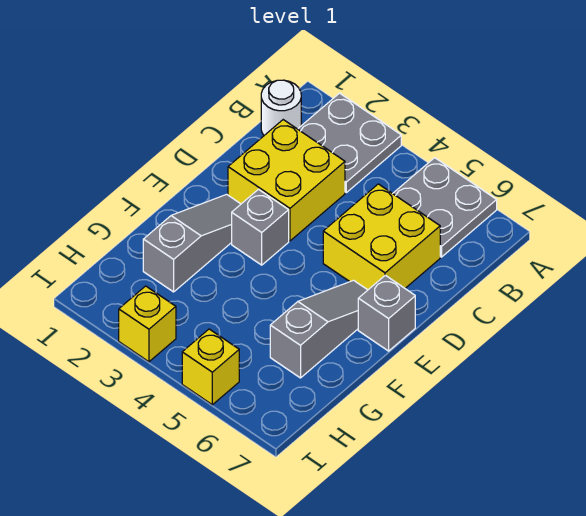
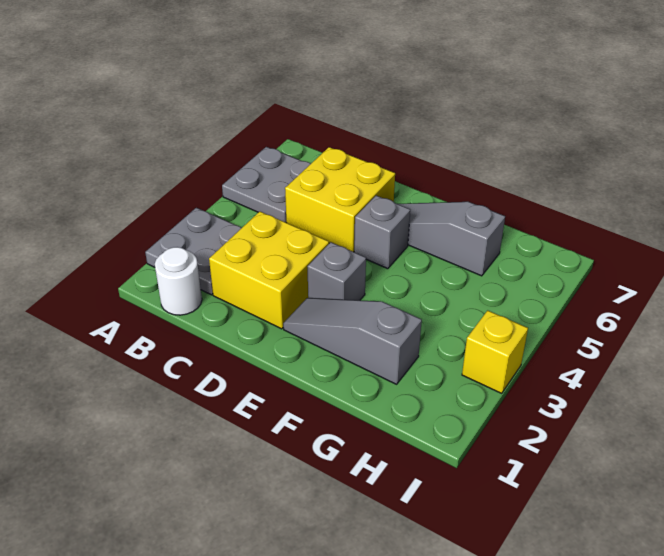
grey 1x1 brick [358,275,415,351] -> grey 1x1 brick moved to [354,196,410,269]
yellow 1x1 brick [182,329,239,405] -> none

